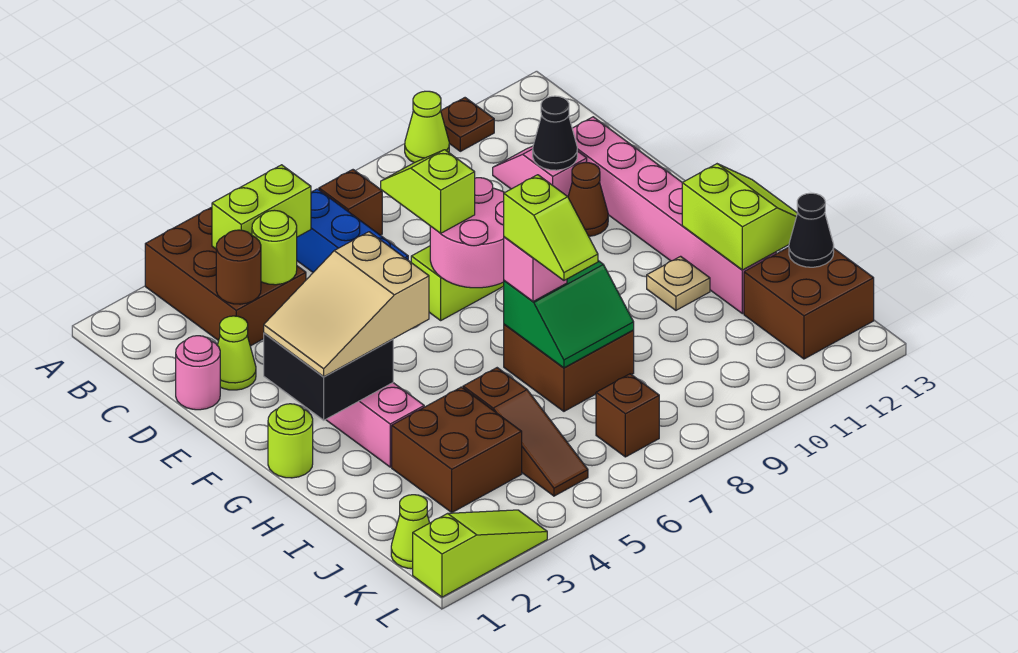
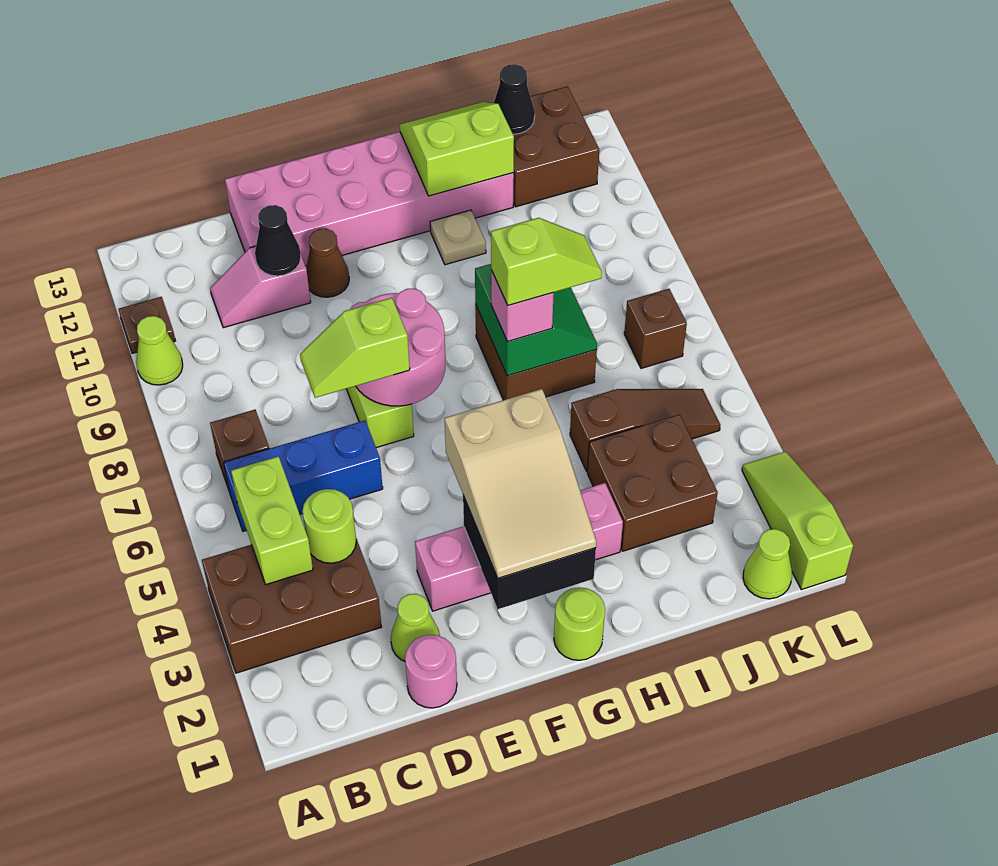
brown 1x1 round brick [216,230,261,304] -> none
pink 1x6 brick [572,117,776,314] -> pink 2x6 brick [225,132,514,266]

